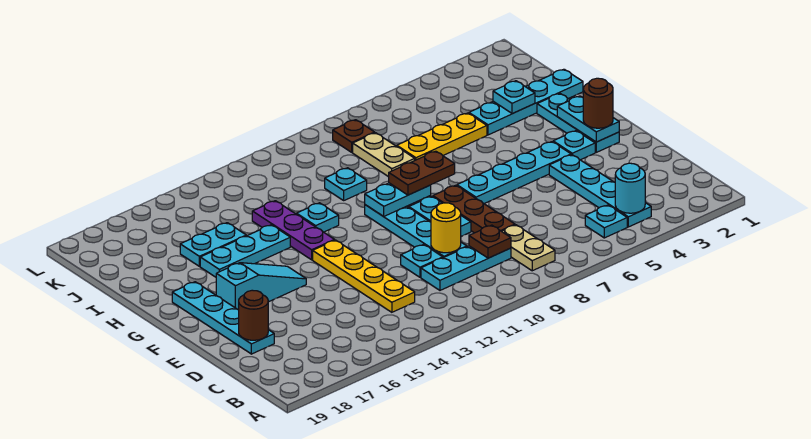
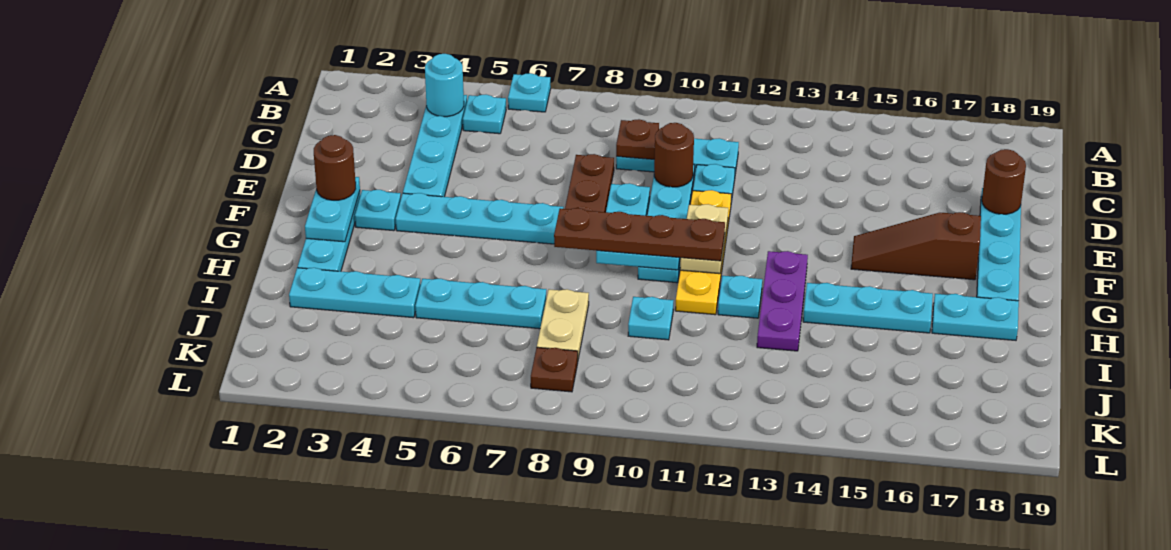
tan 1x2 plate [502,225,555,271] -> tan 1x2 plate moved to [680,204,728,274]
yellow 1x4 plate [313,240,415,312] -> yellow 1x4 plate moved to [675,190,732,315]
yellow 1x1 round brick [431,203,461,253] -> brown 1x1 round brick [654,123,694,187]
cyan 1x3 slope [216,263,306,310] -> brown 1x3 slope [851,212,981,280]
brown 1x2 plate [389,151,455,195] -> brown 1x4 plate [554,208,725,261]
cyan 1x4 plate [469,69,583,135] -> cyan 1x3 plate [289,268,421,318]
cyan 1x1 plate [493,81,535,114] -> cyan 1x1 plate moved to [508,73,551,112]
yellow 1x3 plate [397,113,487,160] -> cyan 1x3 plate [415,279,546,329]
cyan 1x2 plate [180,223,246,266] -> cyan 1x2 plate moved to [932,294,1019,340]

